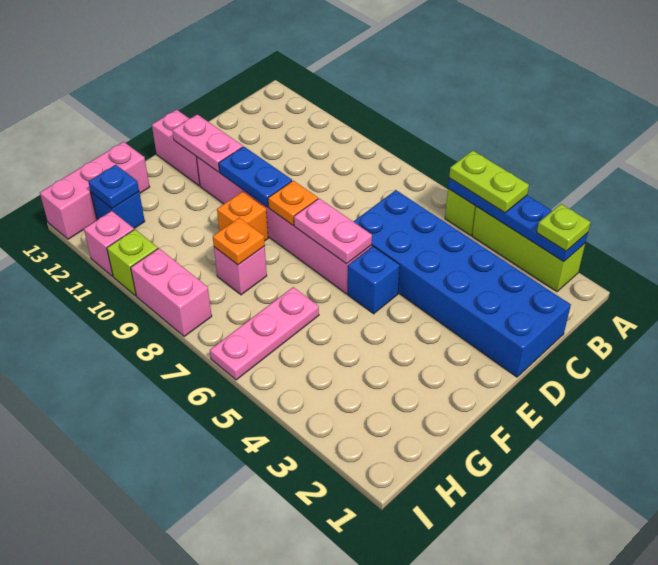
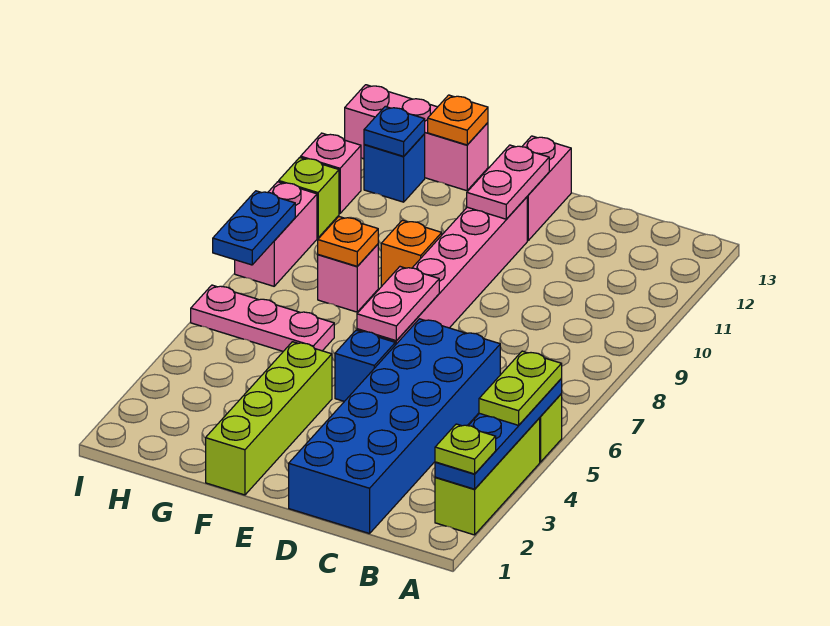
orange 1x1 plate [268,181,318,225] -> orange 1x1 plate moved to [428,95,488,145]
blue 1x2 plate [219,147,292,207] -> blue 1x2 plate moved to [213,191,295,265]
none -> lime 1x4 brick [206,342,332,495]

